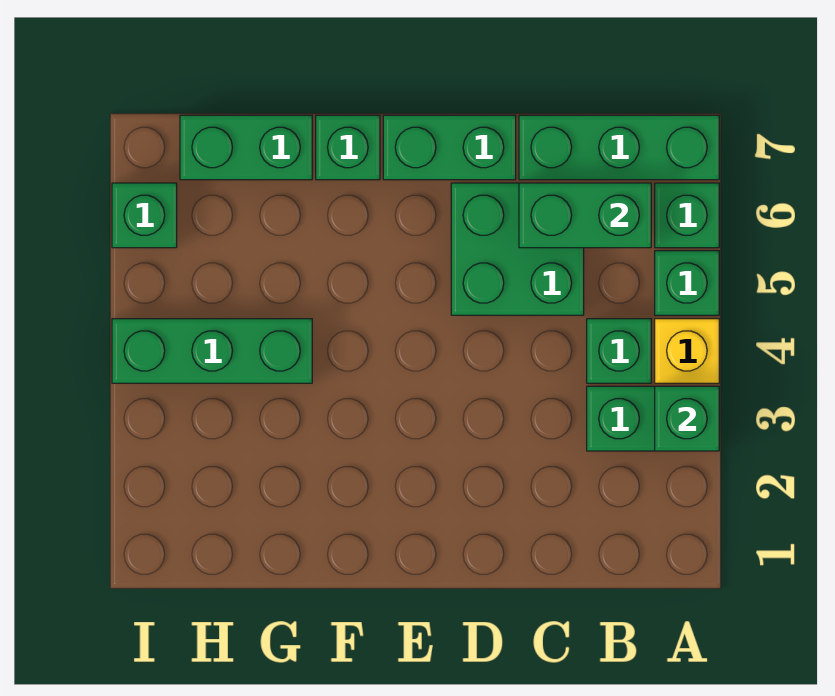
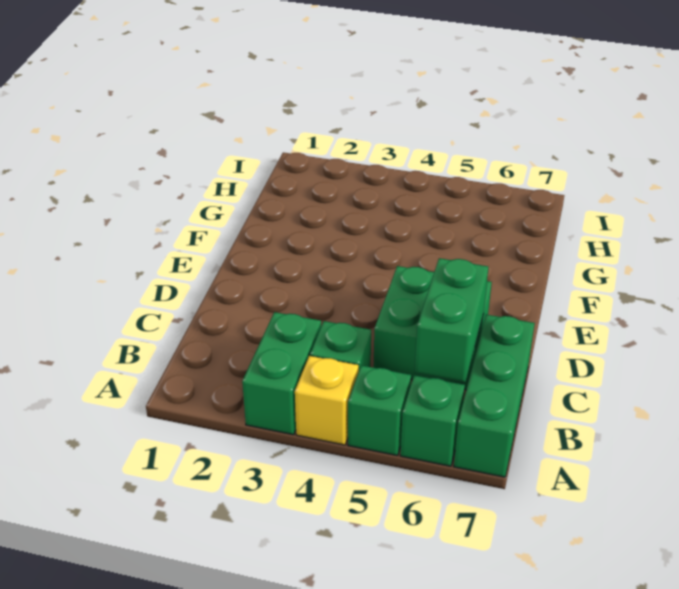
green 1x1 brick [655,386,719,451] -> none
green 1x2 brick [383,115,516,180] -> none
green 1x1 brick [316,115,380,180] -> none
green 1x3 brick [112,319,312,383] -> none
green 1x2 brick [180,115,312,180] -> none
green 1x1 brick [112,183,177,248] -> none

